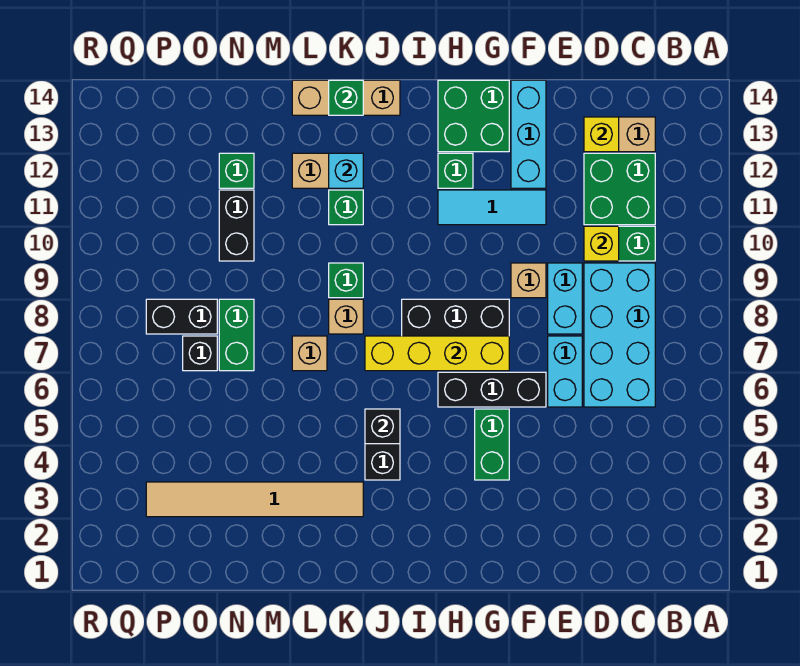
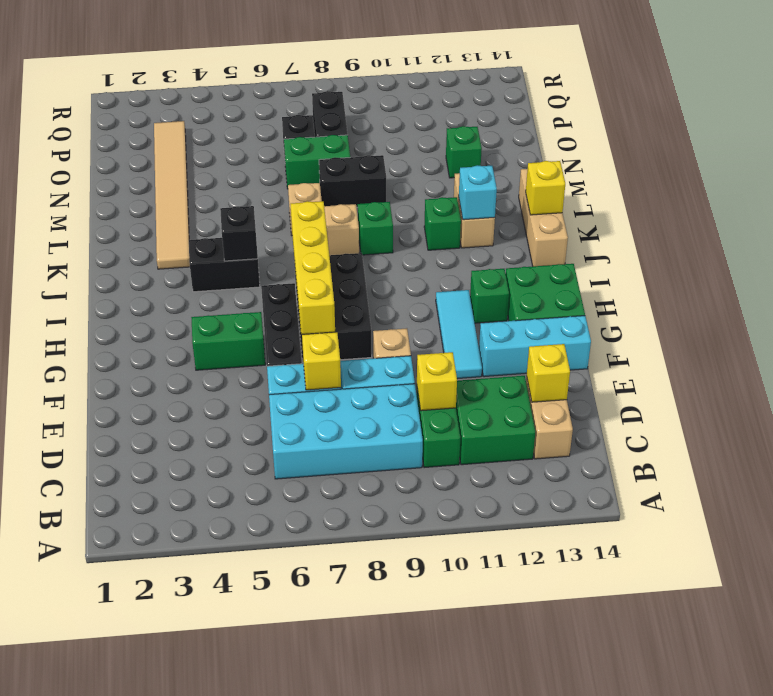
none -> yellow 1x1 brick [302,332,341,390]
green 1x1 brick [329,80,363,115] -> yellow 1x1 brick [526,161,565,215]
black 1x2 brick [219,190,254,261] -> black 1x2 brick moved to [319,155,386,207]

